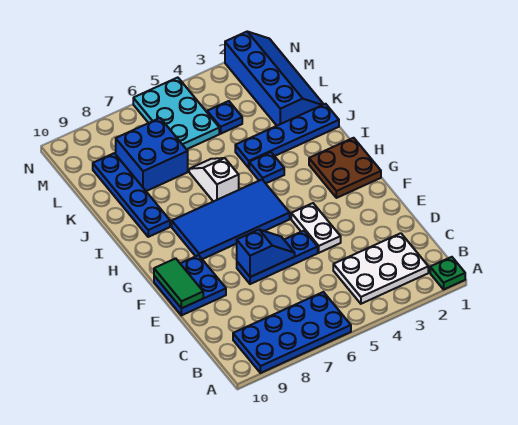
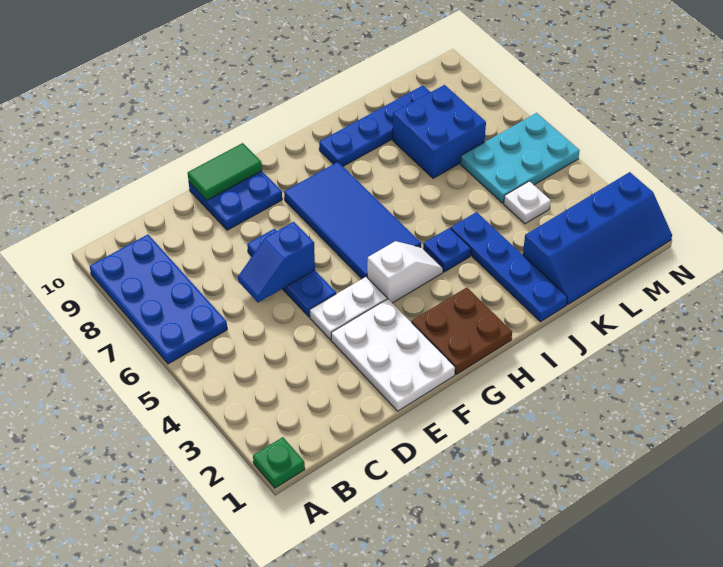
white 2x3 plate [333,233,428,304] -> white 2x3 plate moved to [331,299,455,411]
blue 1x2 slope [237,230,295,277] -> blue 1x2 slope turned to [238,222,315,302]
white 1x2 slope [189,158,239,202] -> white 1x2 slope moved to [367,241,443,303]
blue 1x1 plate [207,101,242,134] -> white 1x1 plate [504,181,551,224]

